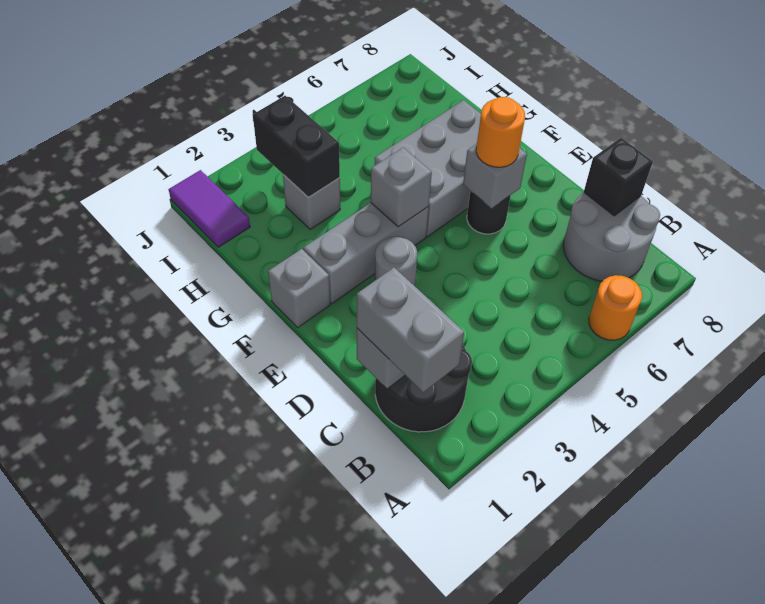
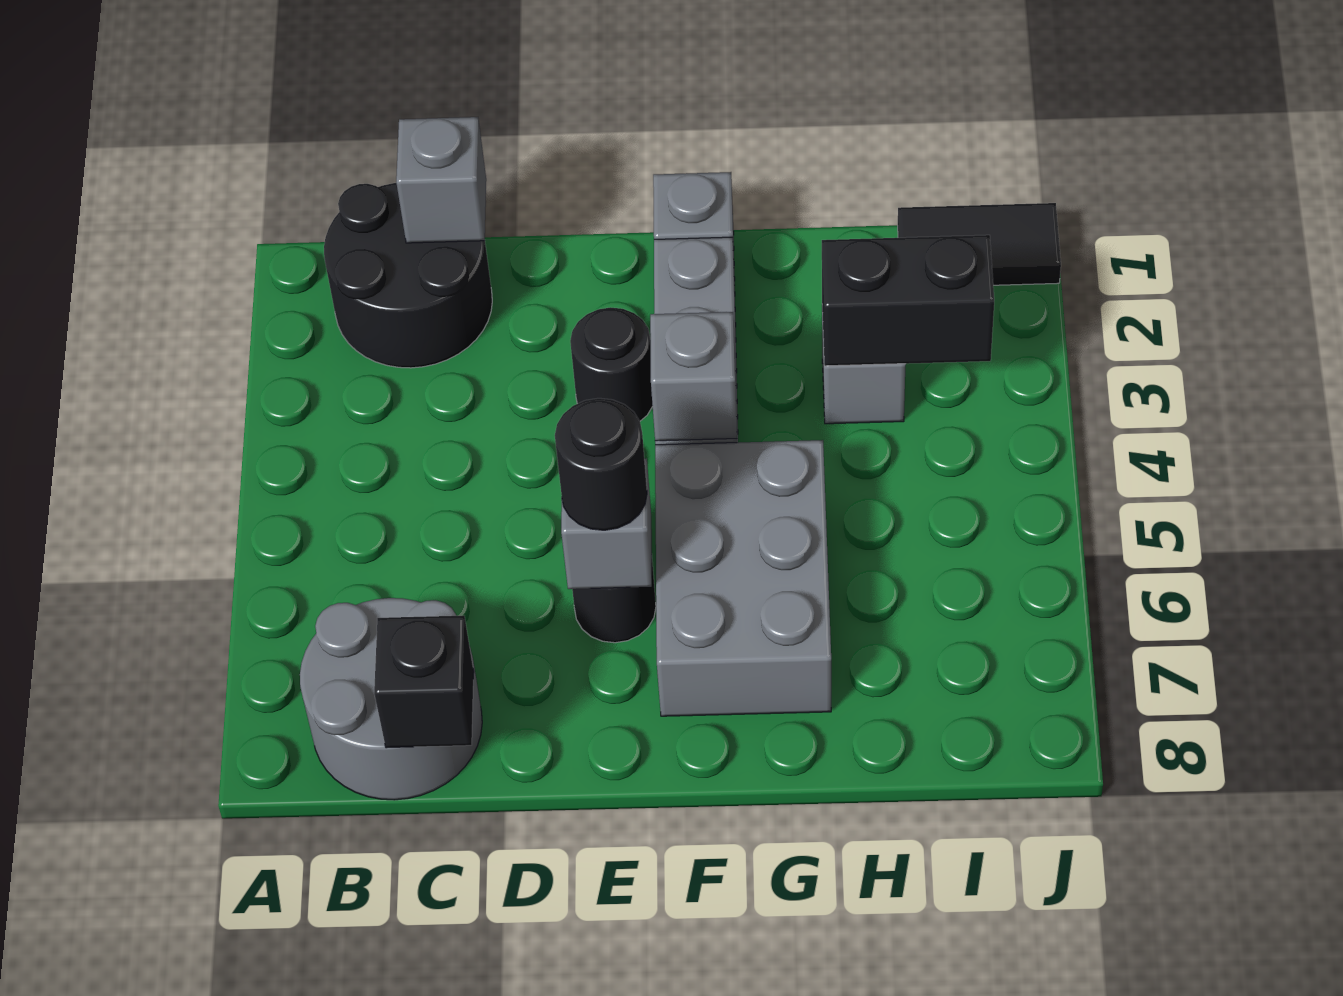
orange 1x1 round brick [589,275,642,340] -> none
grey 1x2 brick [357,268,464,392] -> none
grey 1x1 round brick [375,237,417,286] -> black 1x1 round brick [570,307,653,421]
orange 1x1 round brick [476,97,525,167] -> black 1x1 round brick [555,398,647,530]
purple 1x2 tile [169,170,250,247] -> black 1x2 tile [898,203,1061,285]

